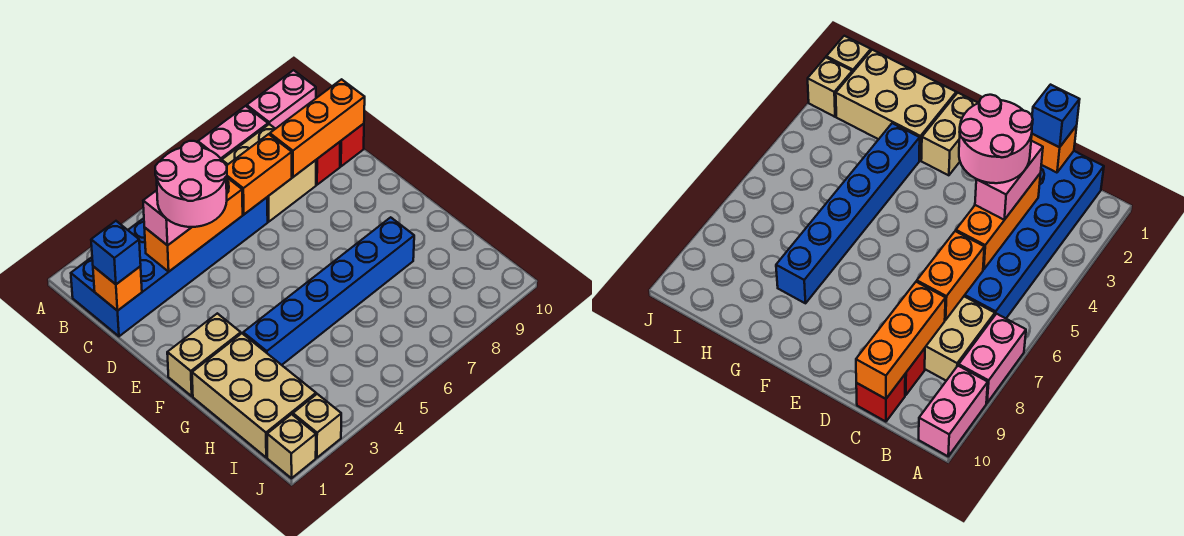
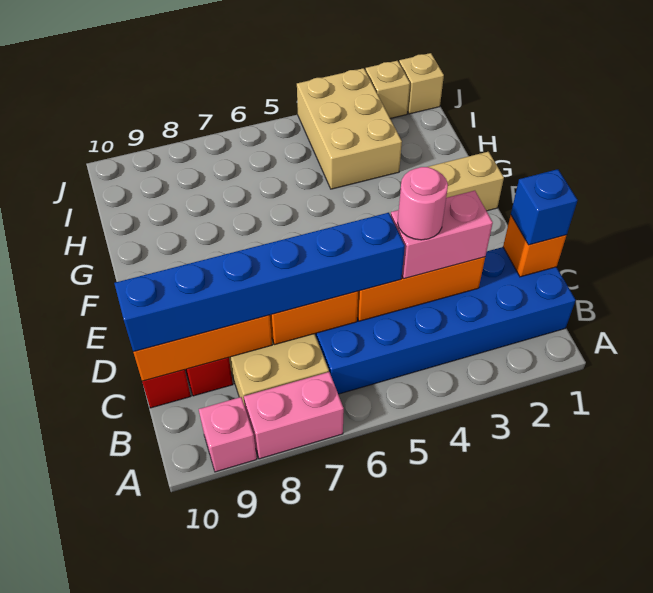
pink 1x2 brick [247,70,316,129] -> pink 1x1 brick [199,397,257,472]
pink 2x2 round brick [155,141,227,227] -> pink 1x1 round brick [398,167,448,240]
tan 2x3 brick [192,334,316,457] -> tan 2x3 brick moved to [297,68,402,189]
blue 1x6 brick [243,217,414,365] -> blue 1x6 brick moved to [114,213,405,352]

